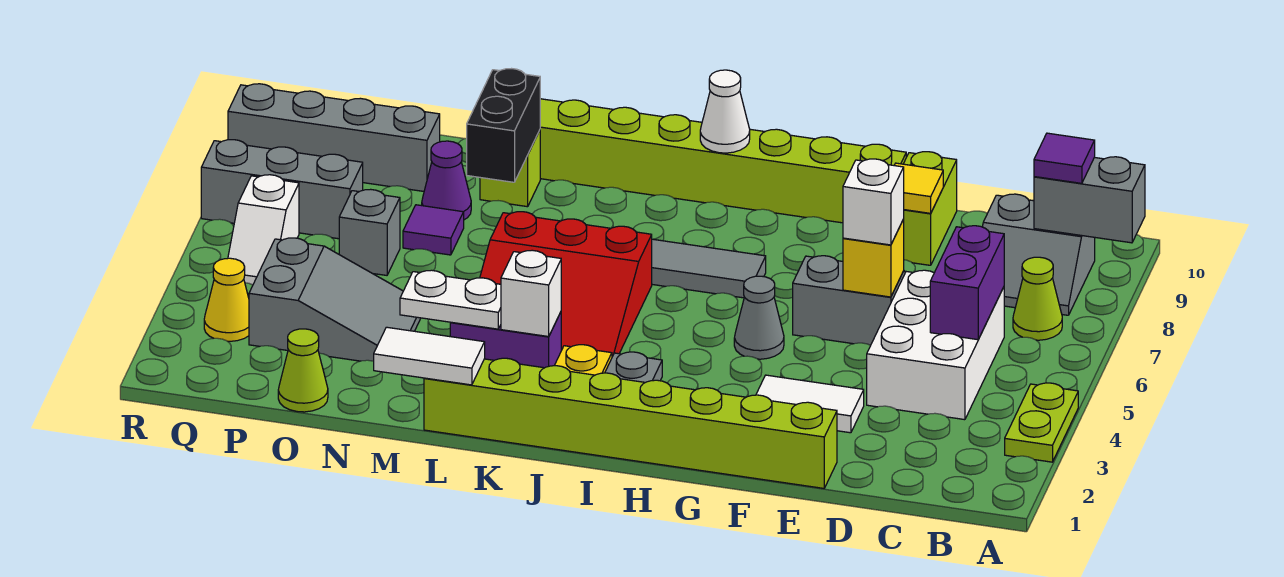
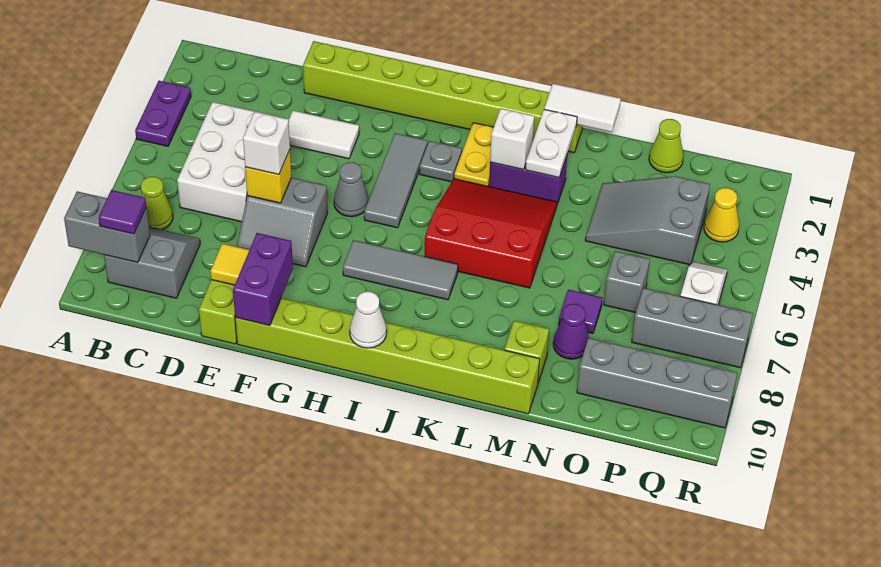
lime 1x2 plate [1005,383,1078,462] -> purple 1x2 plate [135,81,191,146]
purple 1x2 brick [930,226,1004,340] -> purple 1x2 brick moved to [233,233,293,326]
none -> grey 1x3 tile [364,133,427,228]
white 1x2 plate [400,270,501,329] -> white 1x2 plate turned to [526,109,577,178]
black 1x2 brick [467,69,540,182] -> none

